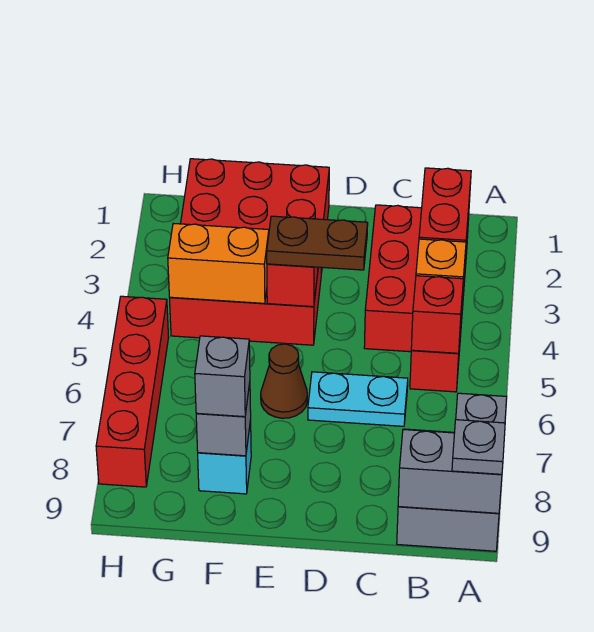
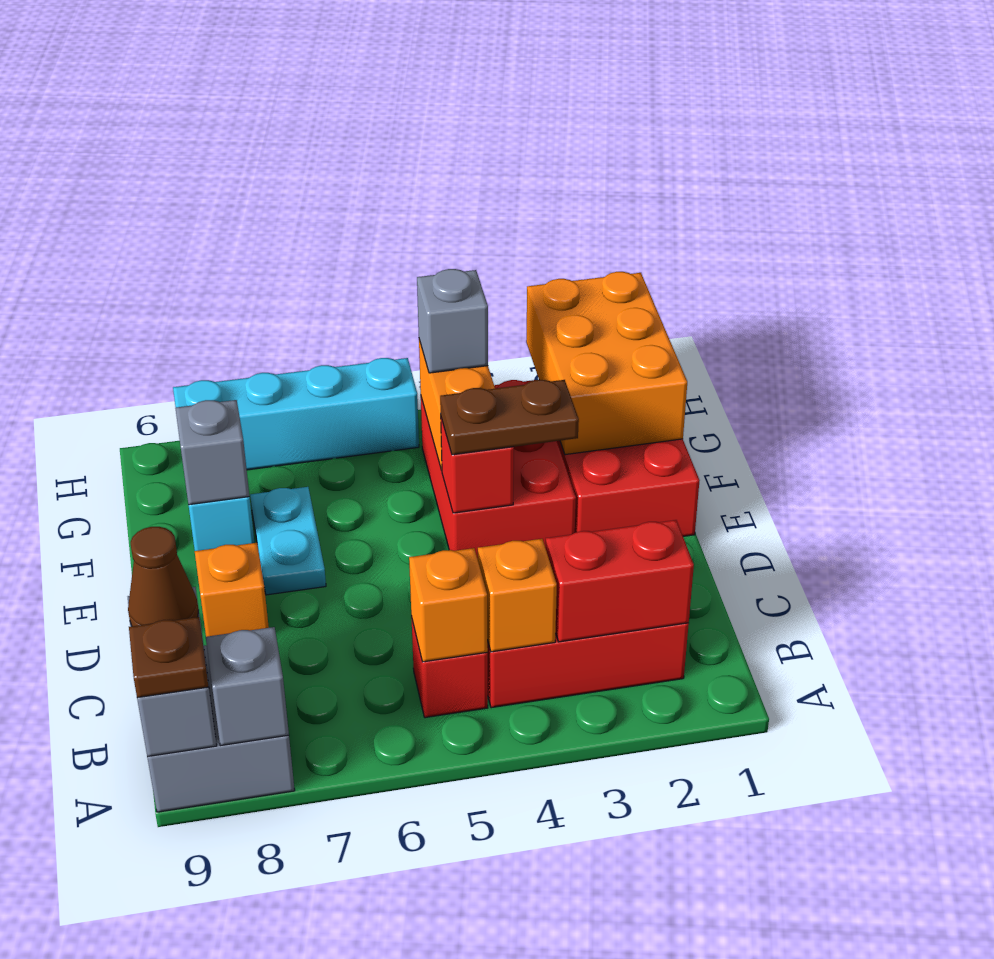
grey 1x1 plate [452,420,505,474] -> brown 1x1 plate [129,617,208,698]
red 1x1 brick [411,276,463,353] -> orange 1x1 brick [409,548,488,662]
cyan 1x2 plate [308,372,408,426] -> cyan 1x2 plate moved to [250,487,326,595]
brown 1x2 plate [267,216,368,270] -> brown 1x2 plate turned to [440,380,579,455]
none -> orange 1x1 brick [195,543,269,637]
brown 1x1 cone [261,344,307,418] -> brown 1x1 cone moved to [128,527,199,626]
none -> orange 2x3 brick [526,272,687,455]
grey 1x1 brick [195,336,250,417] -> grey 1x1 brick moved to [417,269,488,373]
red 1x4 brick [96,296,169,487] -> cyan 1x4 brick [173,358,419,470]

